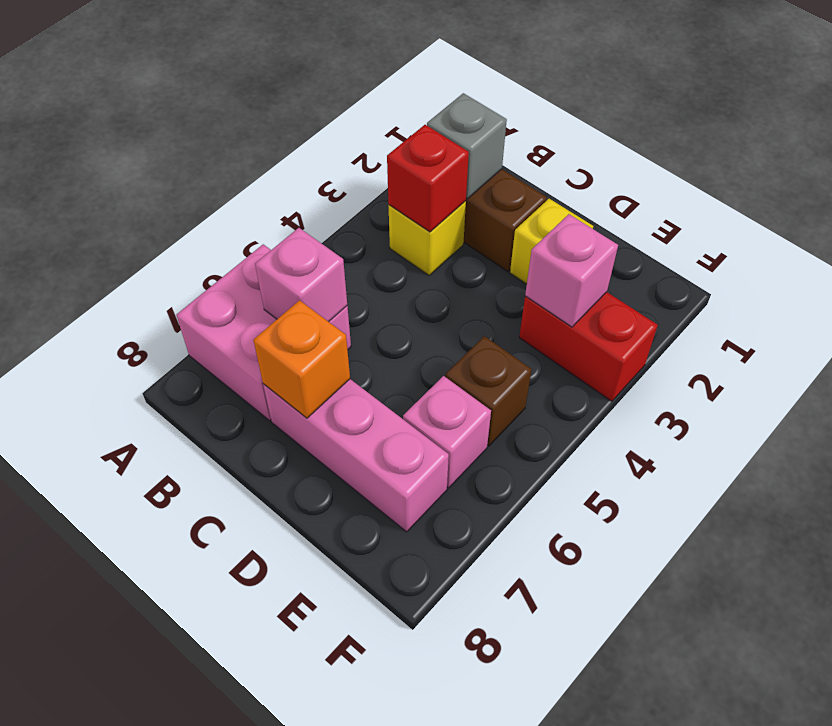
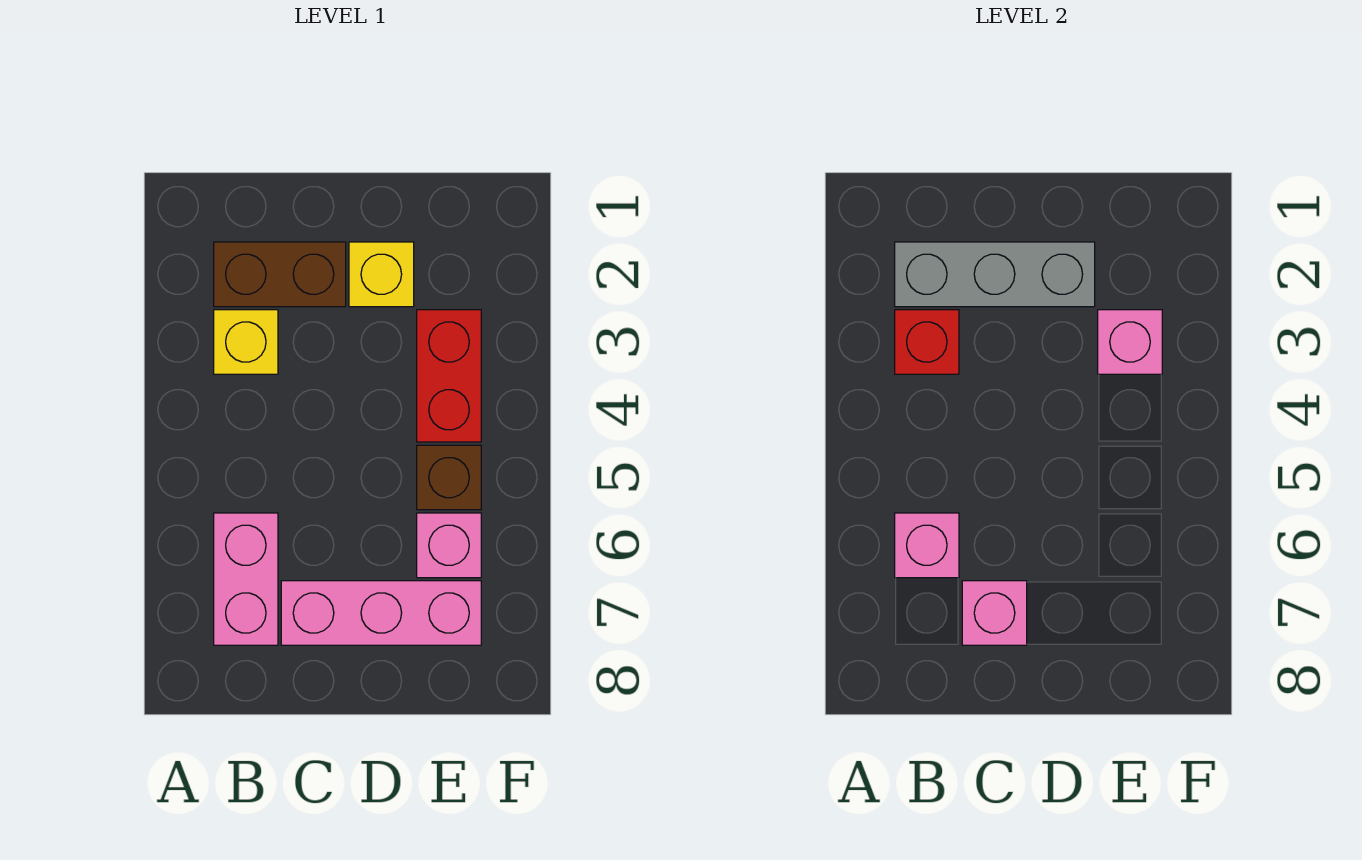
pink 2x2 brick [176,244,351,421] -> pink 1x2 brick [214,513,278,645]
grey 1x1 brick [427,93,507,199] -> grey 1x3 brick [895,242,1095,307]
orange 1x1 brick [253,300,350,418] -> pink 1x1 brick [962,581,1027,645]
red 1x2 brick [519,292,658,401] -> red 1x2 brick turned to [417,310,481,442]

